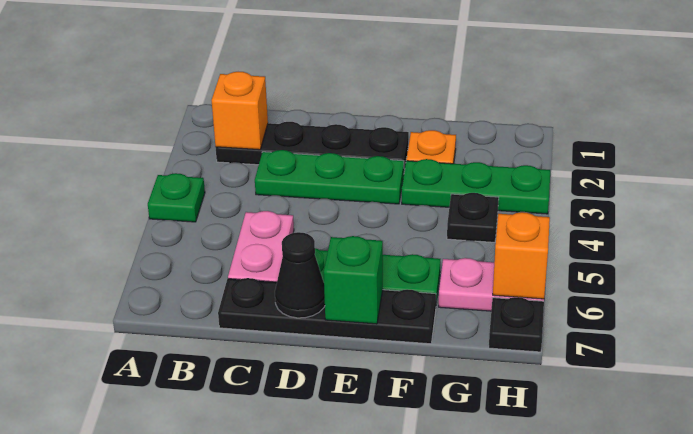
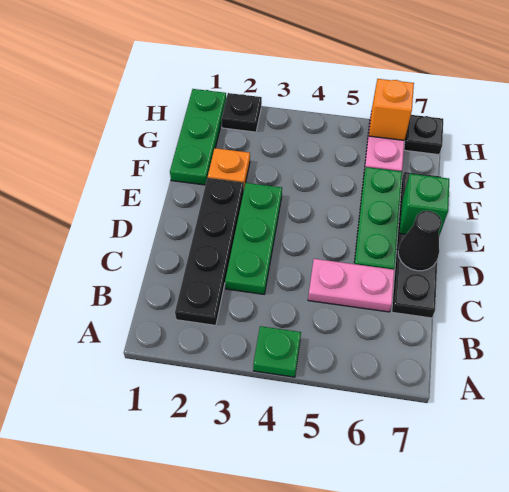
orange 1x1 brick [212,72,268,150] -> none
green 1x3 plate [402,159,550,214] -> green 1x3 plate moved to [170,89,226,185]
black 1x1 plate [447,193,499,242] -> black 1x1 plate moved to [222,93,262,132]

